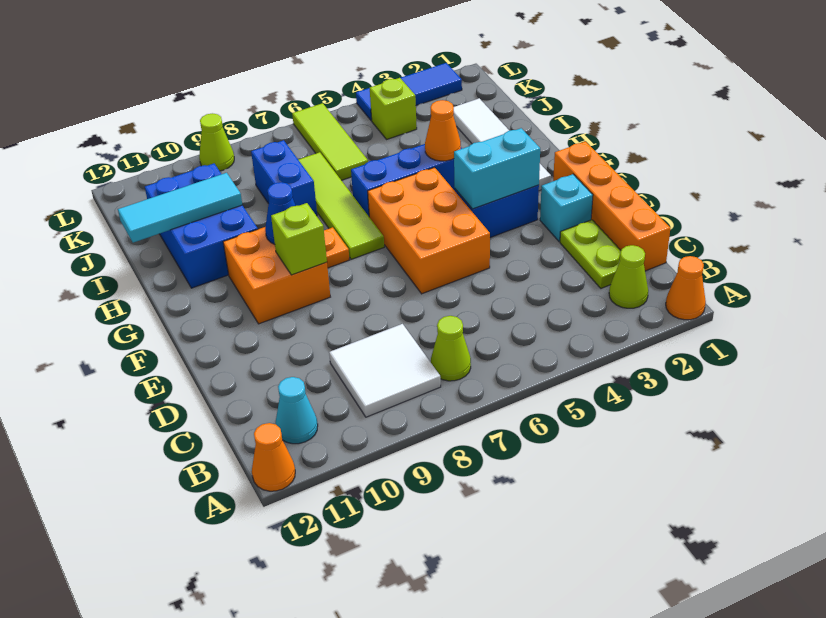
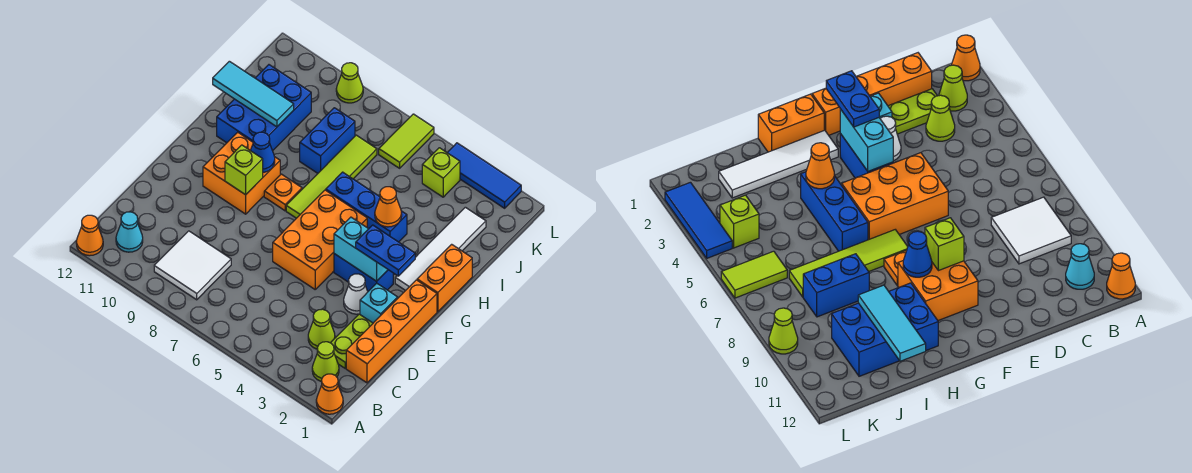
lime 1x1 cone [431,316,471,381] -> lime 1x1 cone moved to [308,309,335,349]
none -> white 1x1 cone [344,274,368,314]
none -> blue 1x2 plate [356,225,415,276]
none -> orange 1x2 brick [417,244,472,312]
lime 1x3 tile [292,103,368,180] -> lime 1x2 tile [379,114,434,168]

